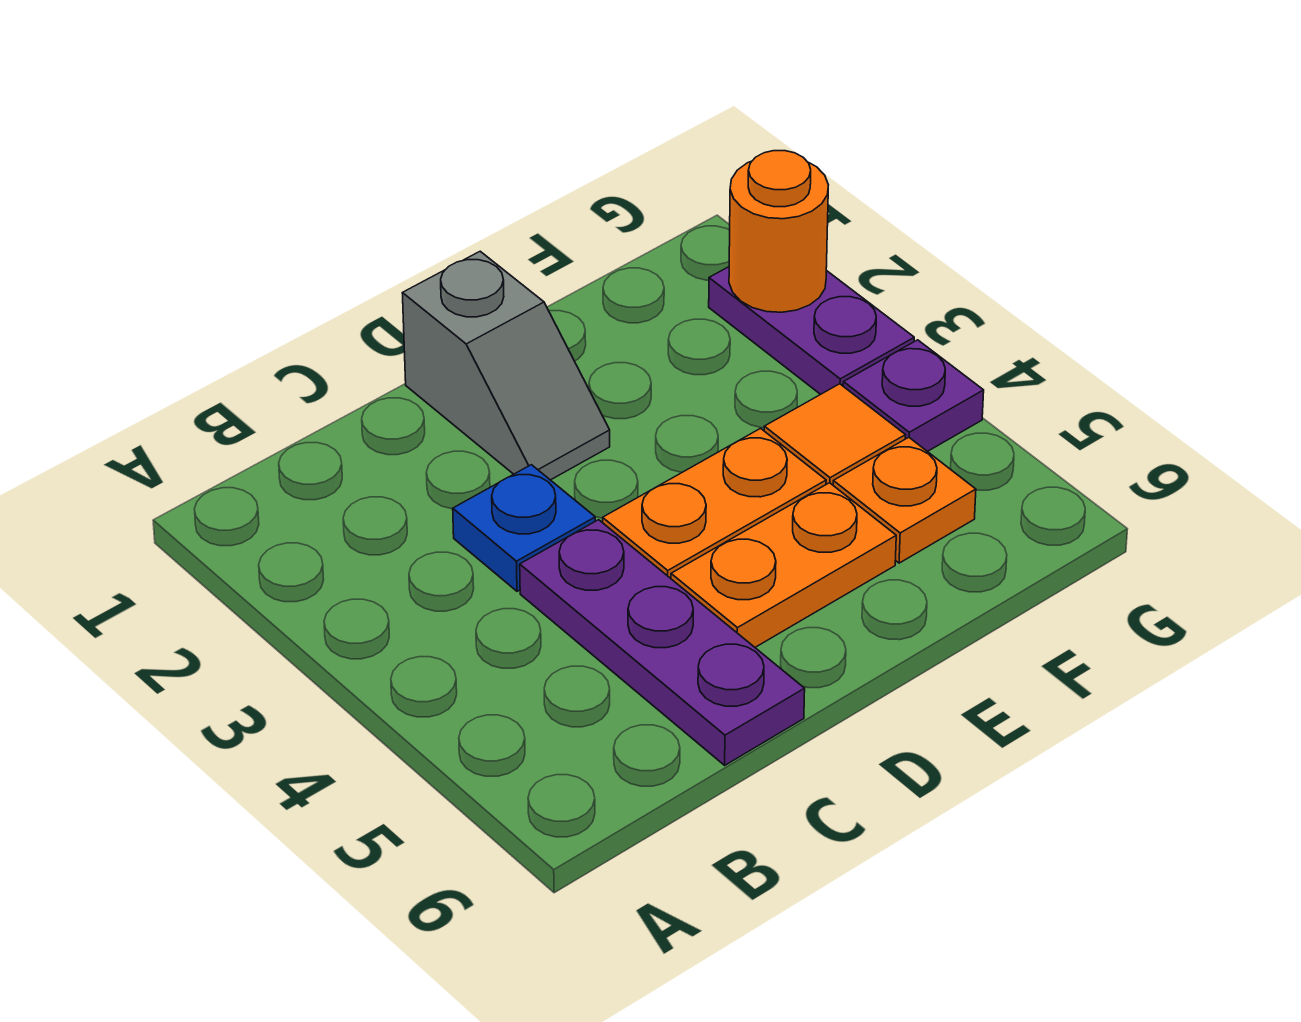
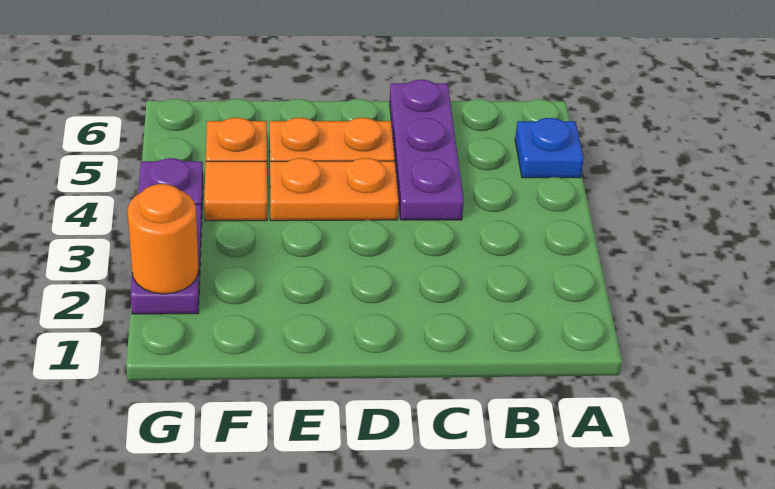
blue 1x1 plate [453,465,595,591] -> blue 1x1 plate moved to [515,118,584,178]
grey 1x2 slope [402,251,610,480] -> none

